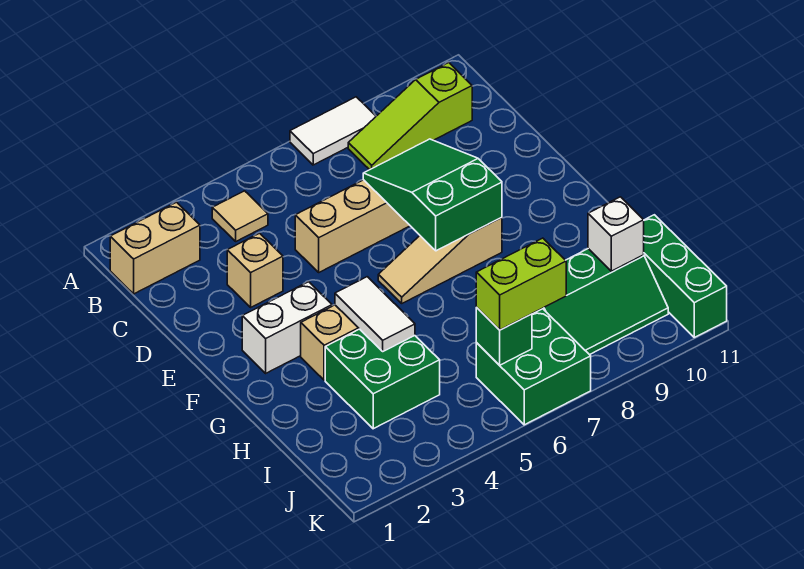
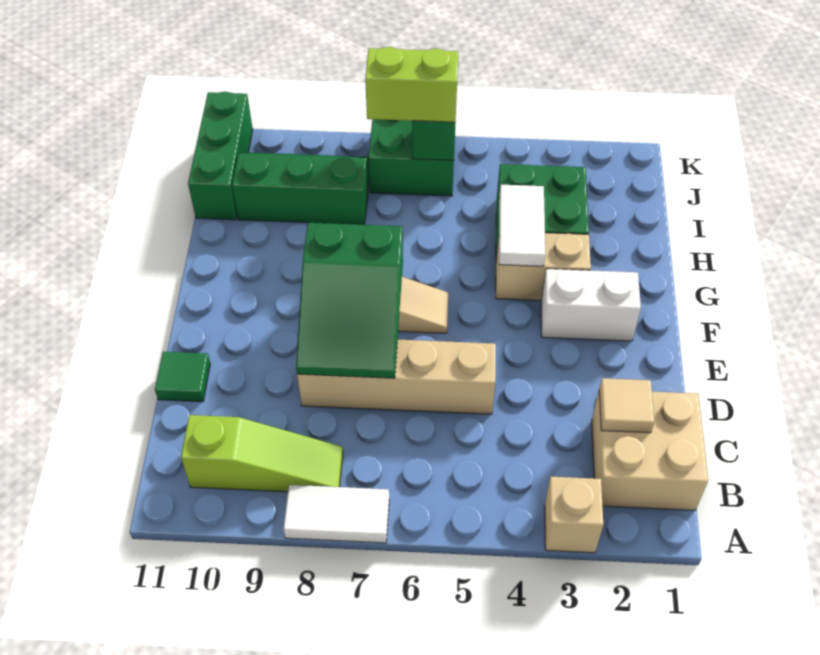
tan 1x2 brick [110,202,200,294] -> tan 2x2 brick [592,392,708,510]
tan 1x1 tile [212,191,268,241] -> tan 1x1 tile moved to [599,378,654,433]
tan 1x1 brick [227,233,283,307] -> tan 1x1 brick moved to [544,477,603,553]
none -> green 1x1 tile [155,352,210,402]
white 1x1 brick [588,197,644,271] -> none

